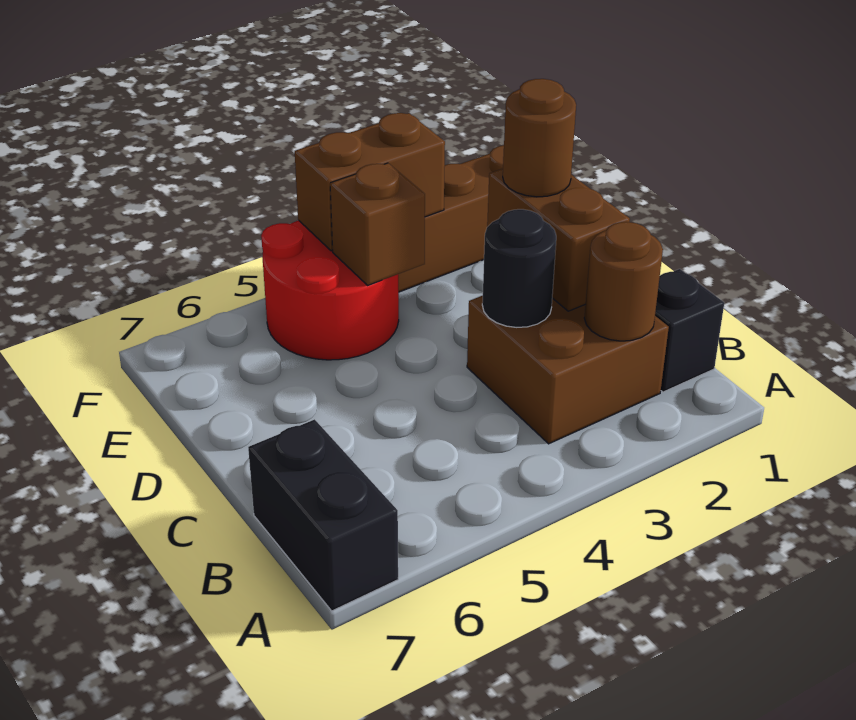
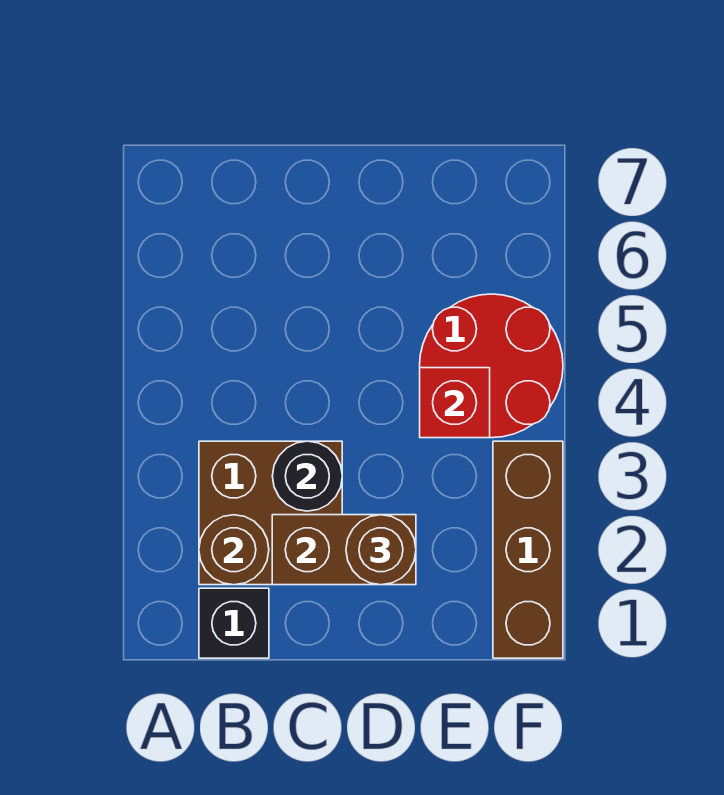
black 1x2 brick [248,419,398,611] -> none
brown 1x1 brick [330,163,425,285] -> red 1x1 brick [420,368,490,438]
brown 1x2 brick [295,113,445,251] -> none

